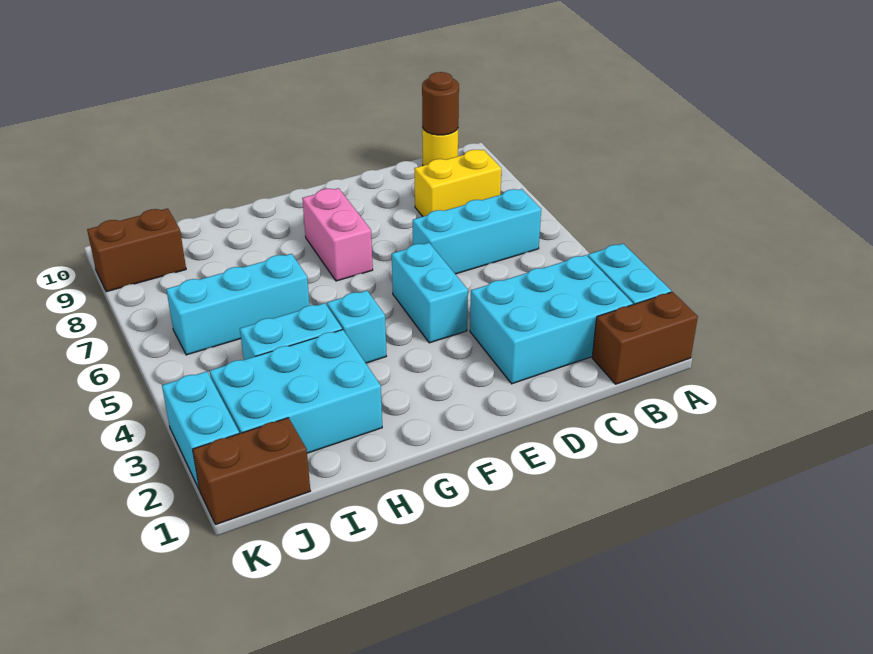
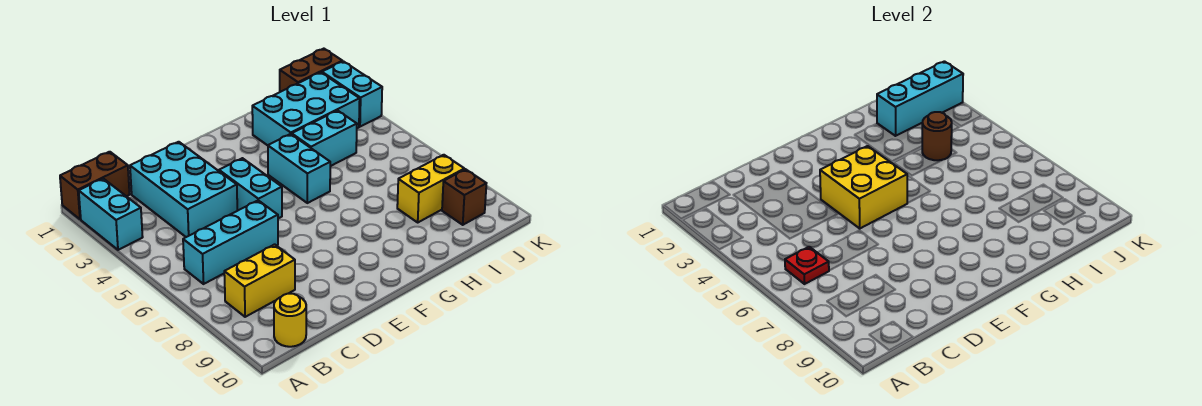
cyan 2x3 brick [470,255,633,384] -> cyan 2x3 brick turned to [130,142,237,237]
none -> red 1x1 plate [785,247,829,284]
brown 1x1 round brick [422,72,459,135] -> brown 1x1 round brick moved to [922,112,952,160]
none -> yellow 2x2 brick [820,146,907,228]
pink 1x2 brick [302,188,373,281] -> none
cyan 1x1 brick [327,291,386,363] -> cyan 1x2 brick [268,134,330,203]
cyan 1x3 brick [166,254,309,355] -> cyan 1x3 brick moved to [877,61,963,136]
none -> yellow 1x2 brick [397,155,464,222]
brown 1x2 brick [87,208,186,292] -> brown 1x1 brick [442,169,486,225]

